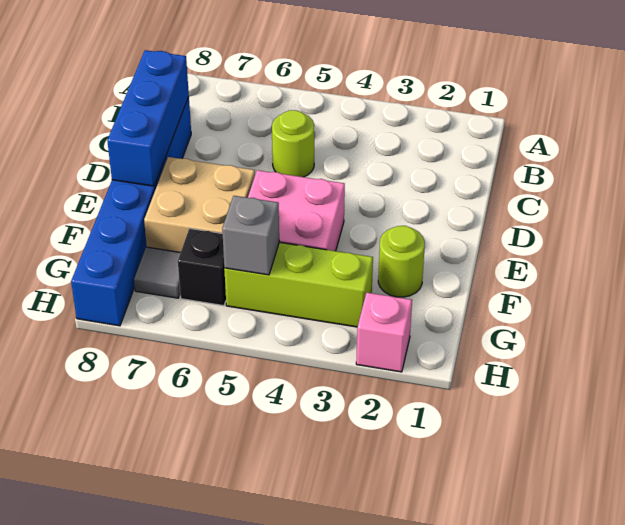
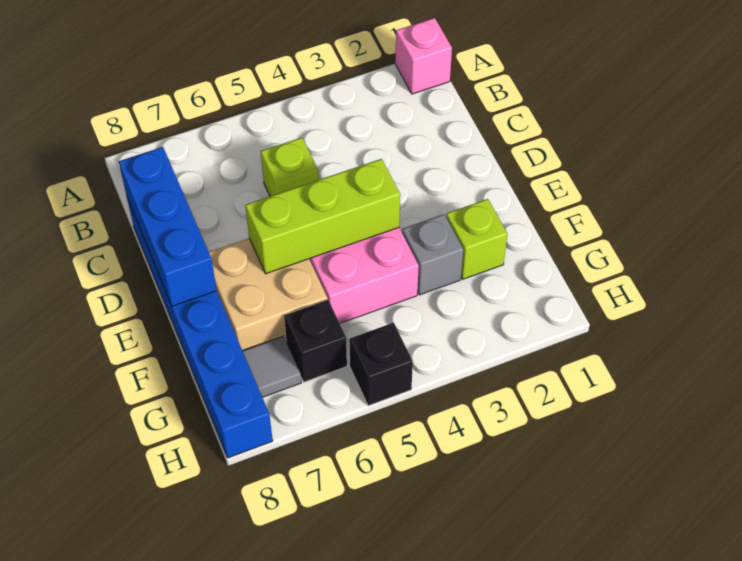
lime 1x1 round brick [272,110,314,177] -> lime 1x1 brick [261,138,319,196]
lime 1x1 round brick [378,226,425,297] -> lime 1x1 brick [446,199,507,279]
lime 1x3 brick [224,242,373,327] -> lime 1x3 brick moved to [245,159,400,274]
grey 1x1 brick [222,196,279,275] -> grey 1x1 brick moved to [402,214,463,295]
pink 1x1 brick [356,293,412,372] -> pink 1x1 brick moved to [395,18,452,94]
none -> black 1x1 brick [349,323,413,406]

